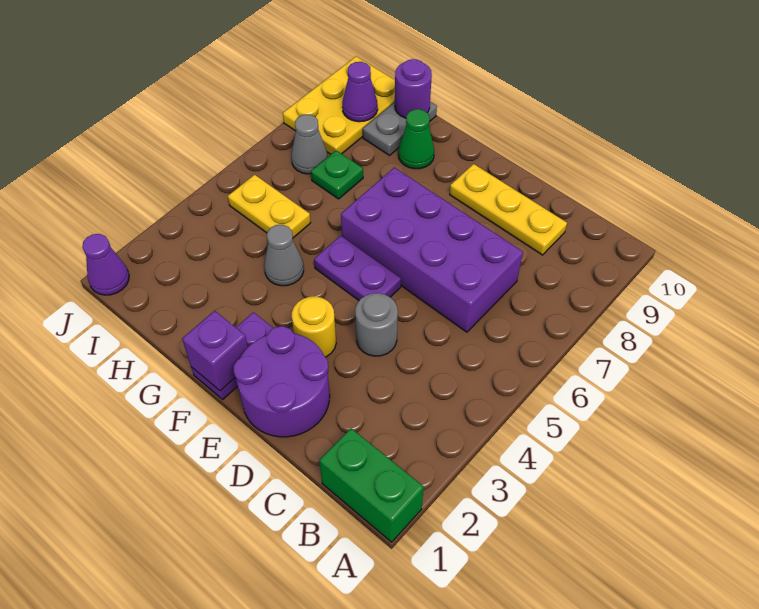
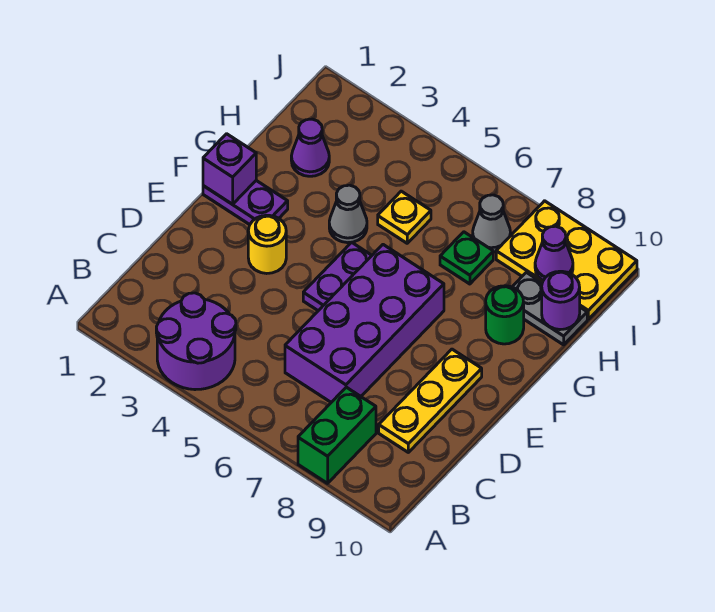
green 1x2 brick [319,429,424,542] -> green 1x2 brick moved to [298,387,376,483]
purple 2x2 round brick [234,326,330,437] -> purple 2x2 round brick moved to [156,293,236,390]
grey 1x1 round brick [355,293,398,356] -> none
green 1x1 cone [398,109,434,169] -> green 1x1 round brick [486,286,524,344]
yellow 1x2 plate [228,175,311,238] -> yellow 1x1 plate [378,191,431,243]
purple 1x1 cone [82,234,129,295] -> purple 1x1 cone moved to [291,119,329,176]

